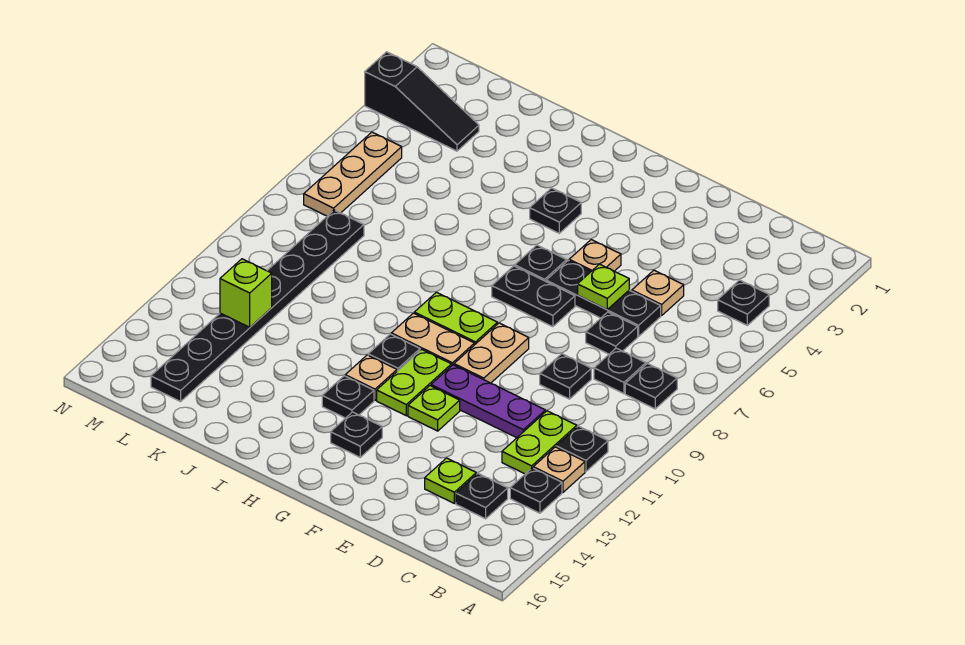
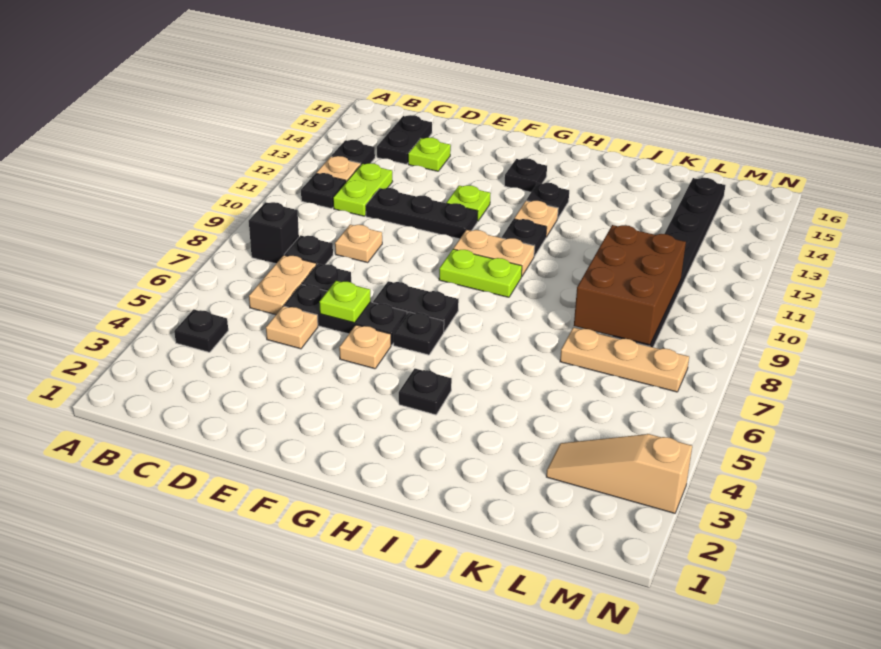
black 1x1 plate [625,364,677,409] -> black 1x1 brick [249,202,299,264]
black 1x1 plate [456,474,508,519] -> black 1x2 plate [377,115,432,164]
black 1x1 plate [540,354,591,399] -> tan 1x1 plate [335,225,382,263]
purple 1x3 plate [431,365,545,438] -> black 1x3 plate [366,188,478,239]
tan 1x2 plate [454,323,529,383] -> tan 1x2 plate moved to [249,255,316,315]
lime 1x2 plate [377,349,451,416] -> none
none -> brown 2x3 brick [574,225,686,345]
black 1x3 slope [365,52,479,151] -> tan 1x3 slope [546,434,692,513]
lime 1x1 brick [220,259,272,327] -> none
tan 1x3 plate [304,132,402,216] -> tan 1x3 plate turned to [560,327,689,392]

